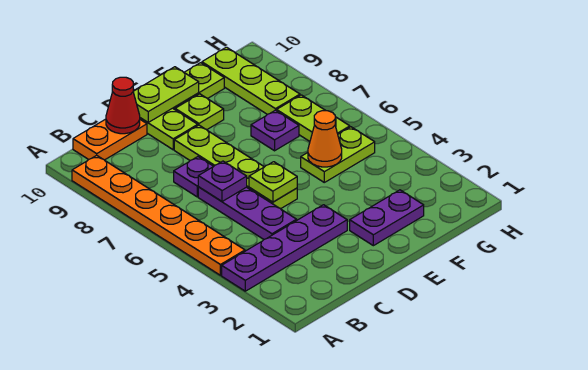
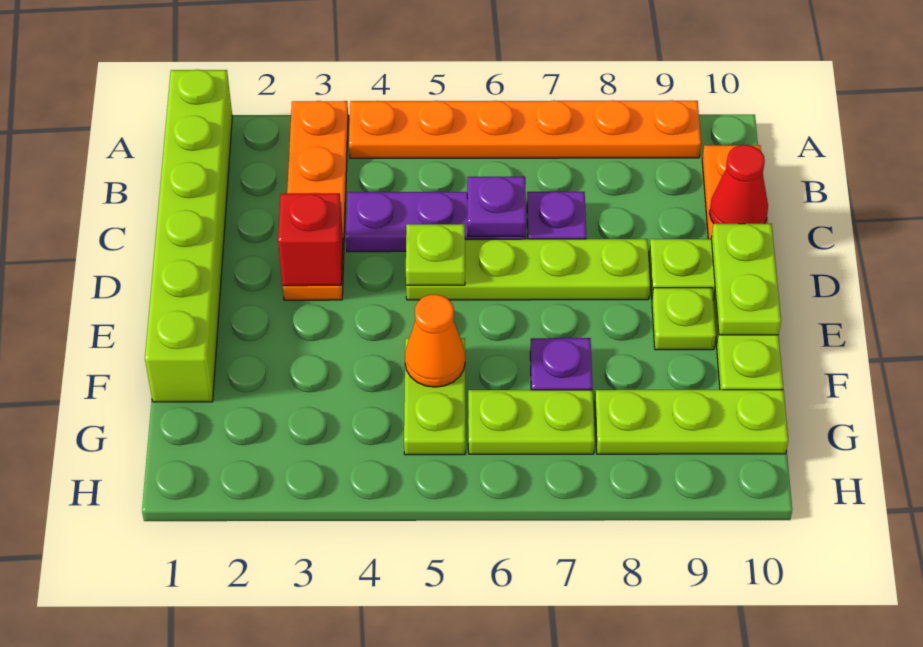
none -> lime 1x6 brick [145,70,232,402]
purple 1x4 plate [222,205,347,291] -> orange 1x4 plate [283,101,348,300]
none -> red 1x1 brick [278,193,343,286]
purple 1x2 plate [350,190,424,246] -> none

